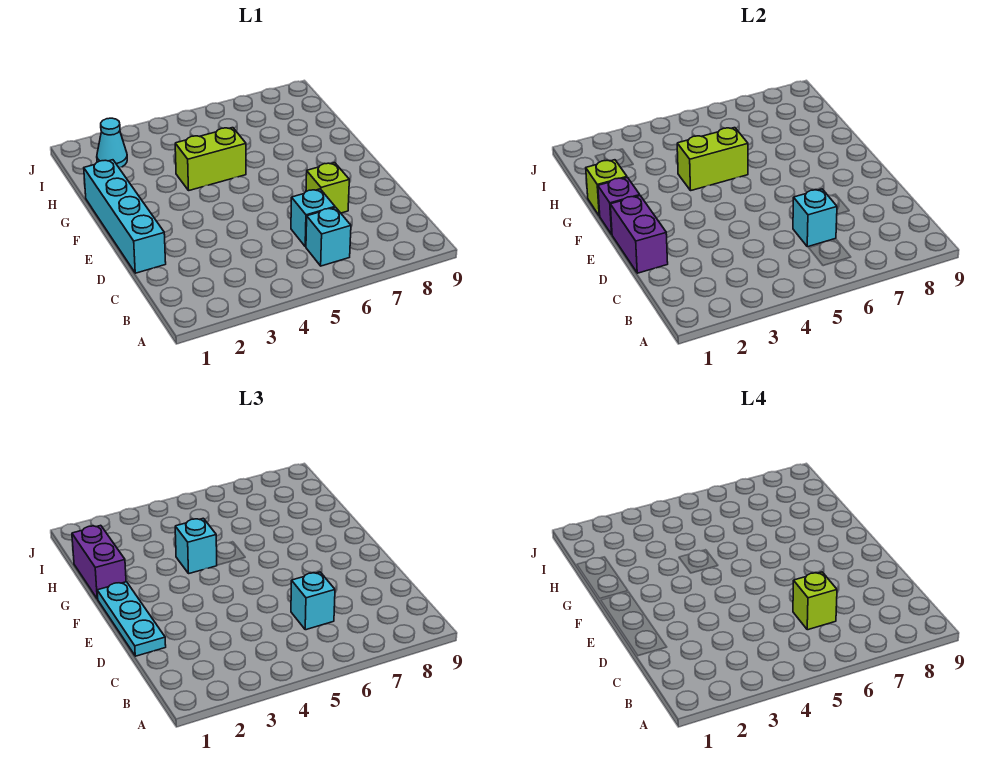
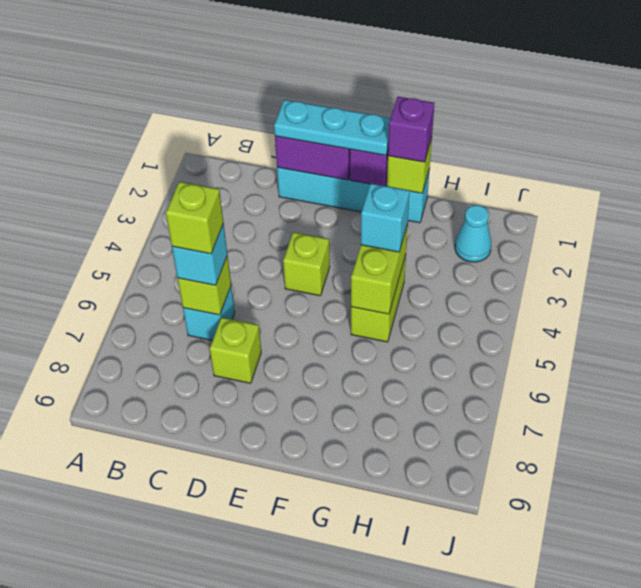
cyan 1x1 brick [306,207,351,266] -> none
cyan 1x1 brick [793,189,837,247] -> lime 1x1 brick [178,255,231,315]
none -> lime 1x1 brick [283,232,330,296]
purple 1x2 brick [72,525,126,599] -> purple 1x1 brick [388,97,434,162]

